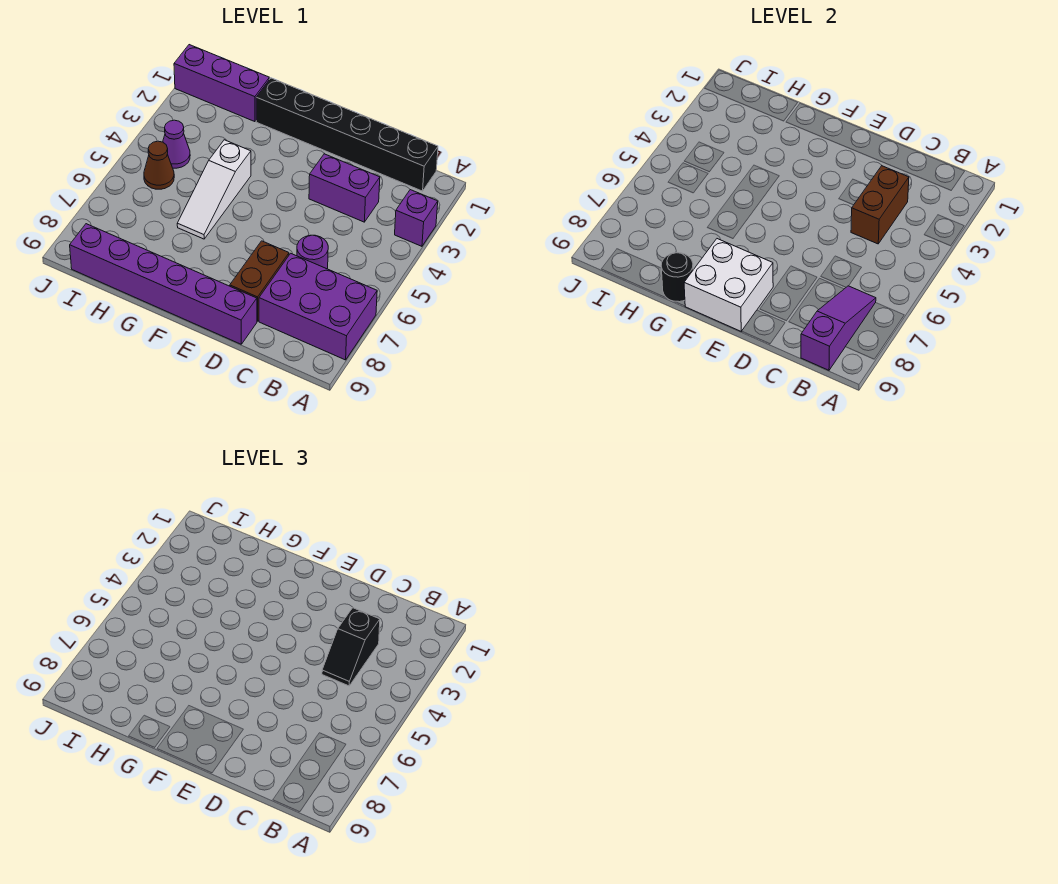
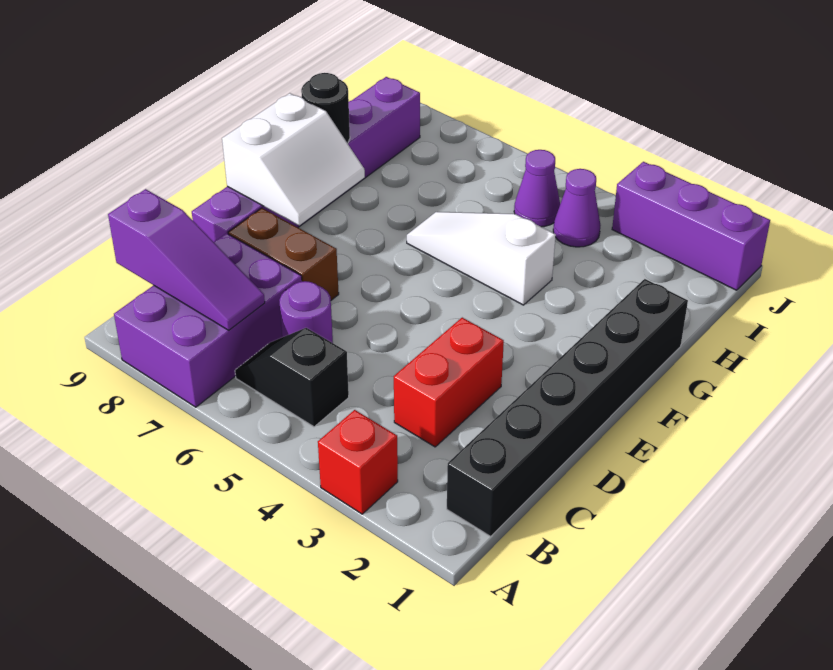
purple 1x1 brick [395,190,438,246] -> red 1x1 brick [318,410,398,514]
purple 1x2 brick [309,154,380,222] -> red 1x2 brick [394,318,504,447]
brown 1x2 brick [851,166,909,244] -> none
black 1x2 slope [322,608,380,686] -> black 1x2 slope moved to [235,328,349,427]
white 2x2 brick [684,239,773,331] -> white 2x2 slope [222,93,365,225]
purple 1x3 brick [174,45,269,122] -> purple 1x3 brick turned to [612,162,770,290]
brown 1x1 cone [144,141,174,189] -> purple 1x1 cone [514,150,560,227]

